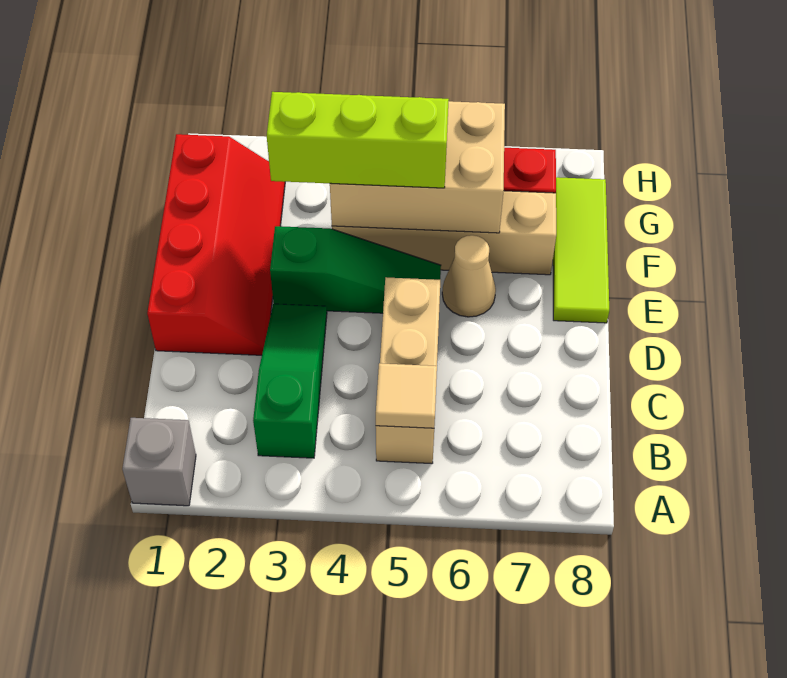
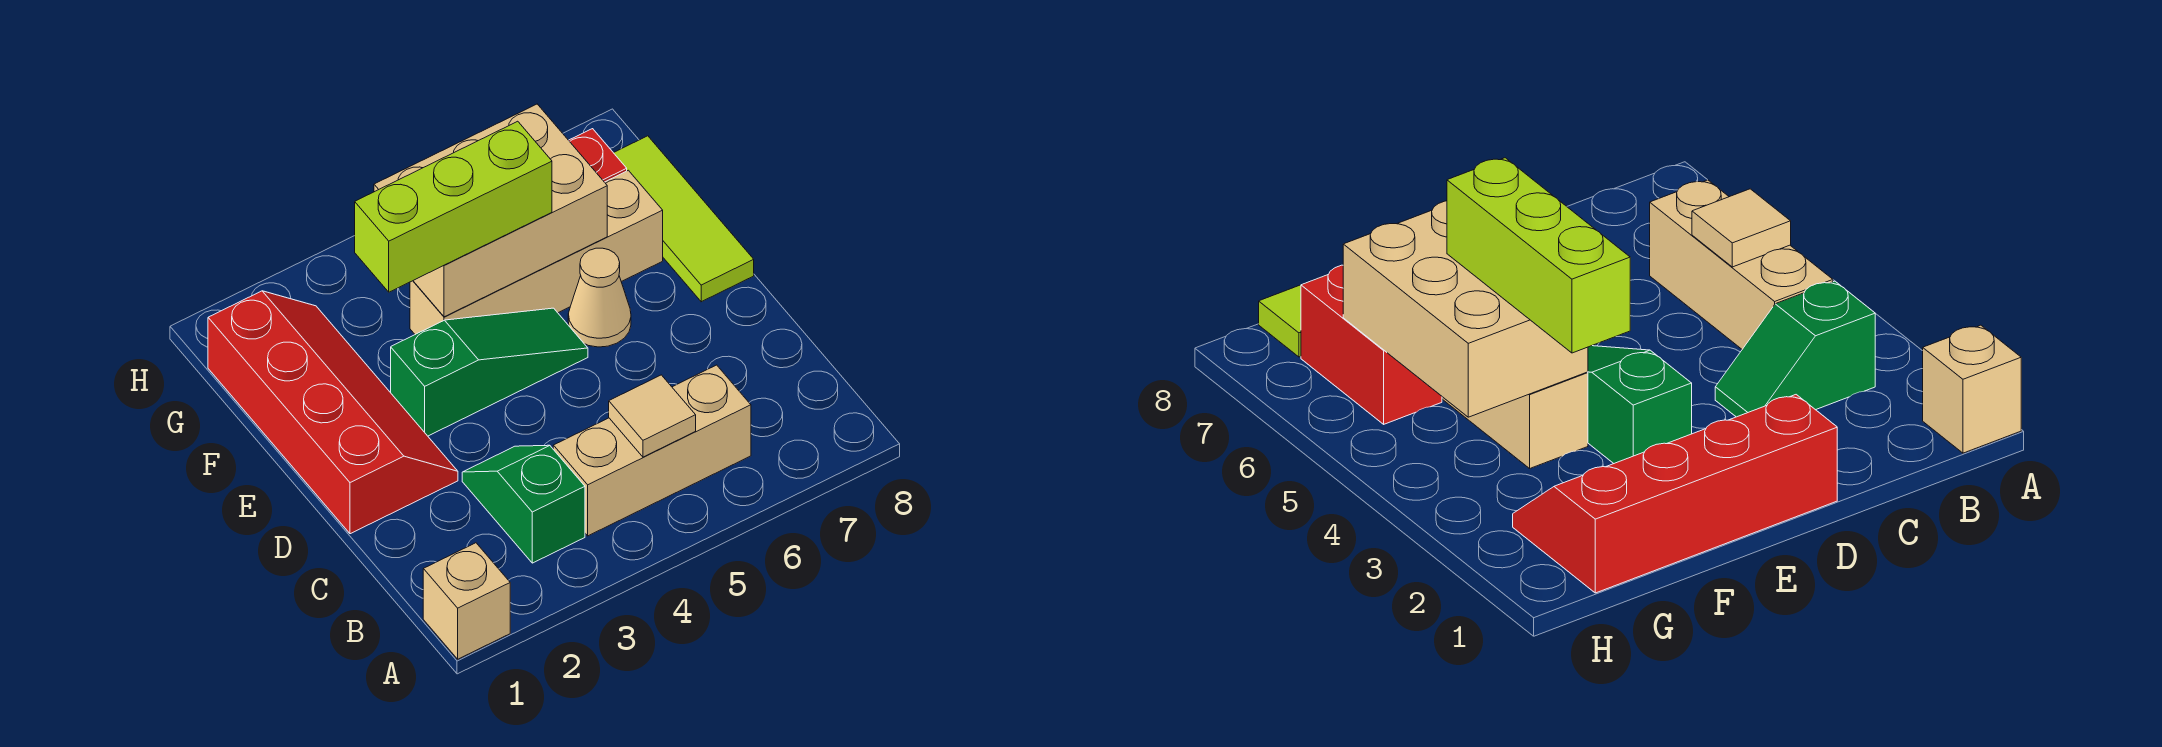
grey 1x1 brick [122,418,196,506] -> tan 1x1 brick [423,543,510,659]
green 1x3 slope [253,304,327,458] -> green 1x2 slope [462,445,585,563]
tan 1x3 brick [376,277,440,464] -> tan 1x3 brick turned to [553,365,751,536]

